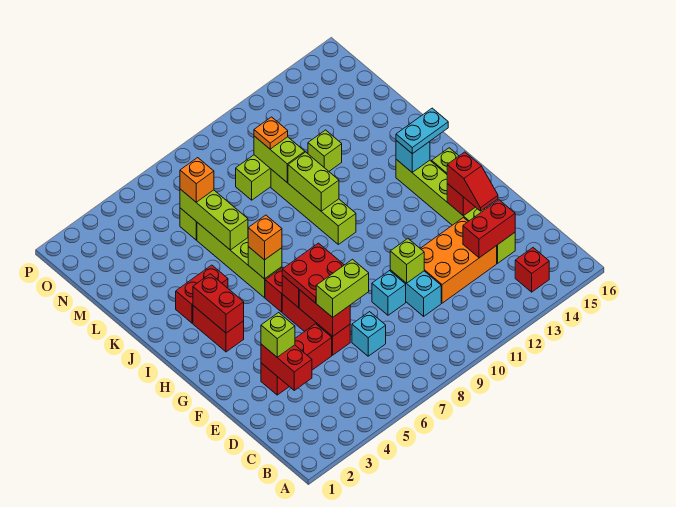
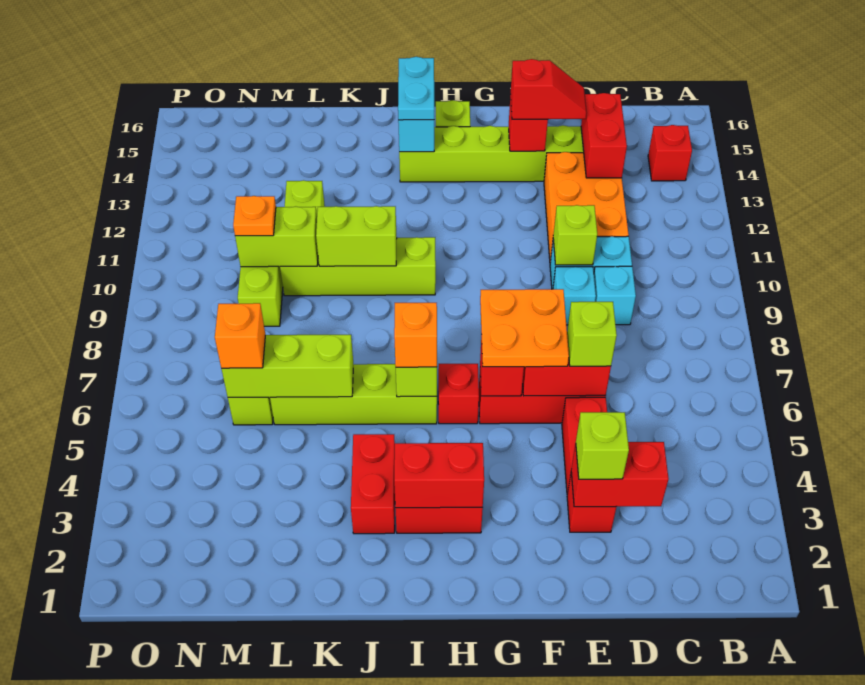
cyan 1x1 brick [352,312,386,356] -> cyan 1x1 brick moved to [594,266,636,325]
lime 1x2 brick [316,259,369,317] -> lime 1x1 brick [567,302,617,366]
red 2x2 plate [282,243,344,303] -> orange 2x2 plate [480,289,569,367]

